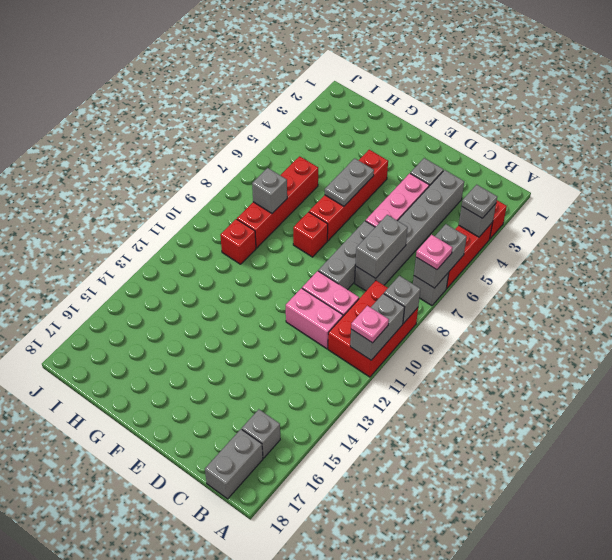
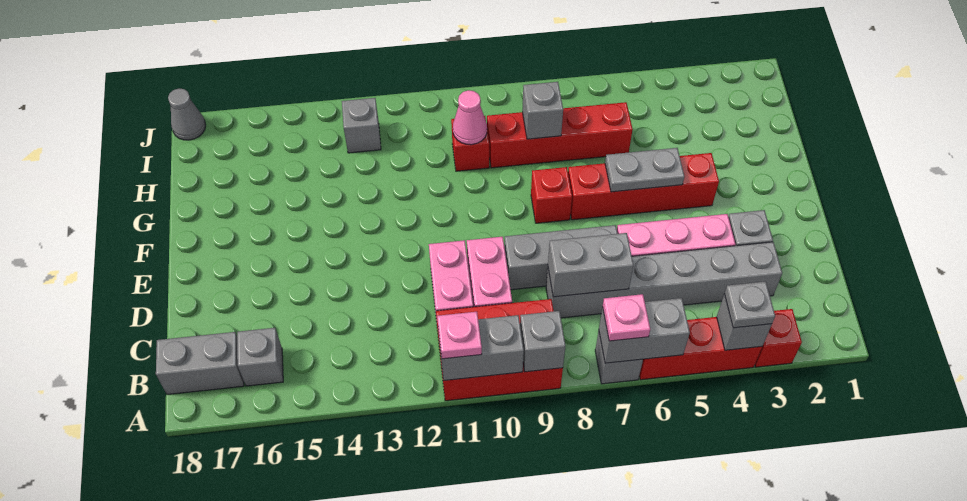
none -> pink 1x1 cone [453,90,487,145]
none -> grey 1x1 brick [342,98,381,153]
none -> grey 1x1 cone [168,89,206,140]

